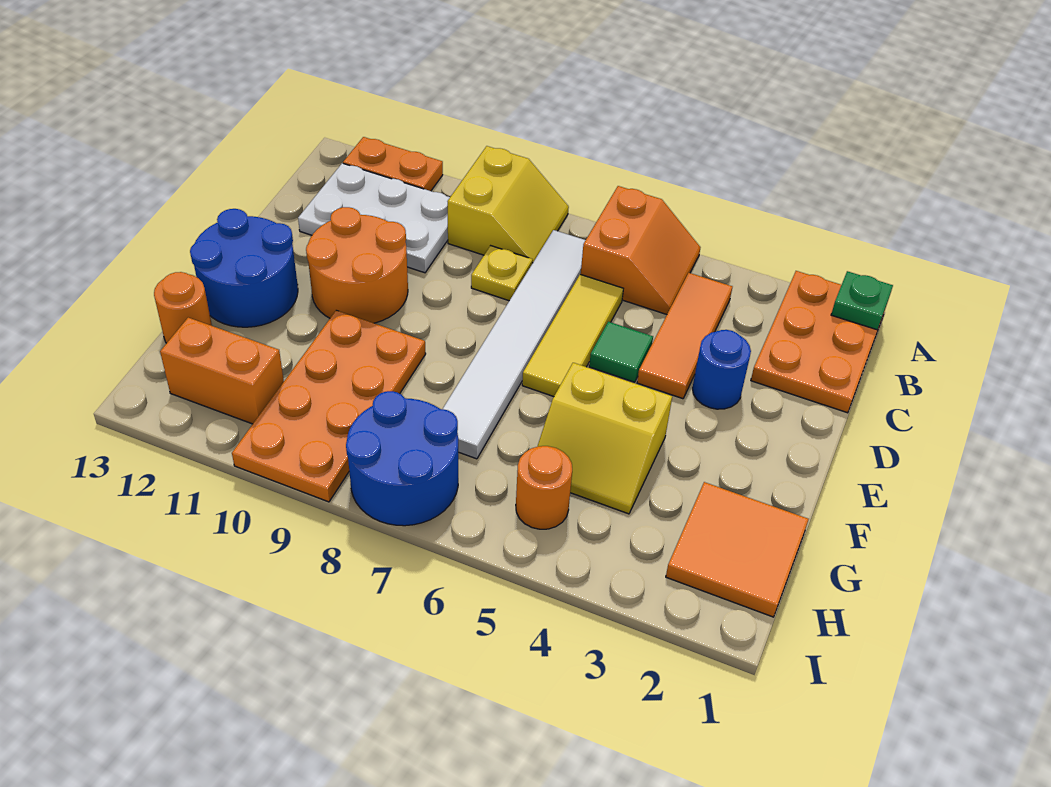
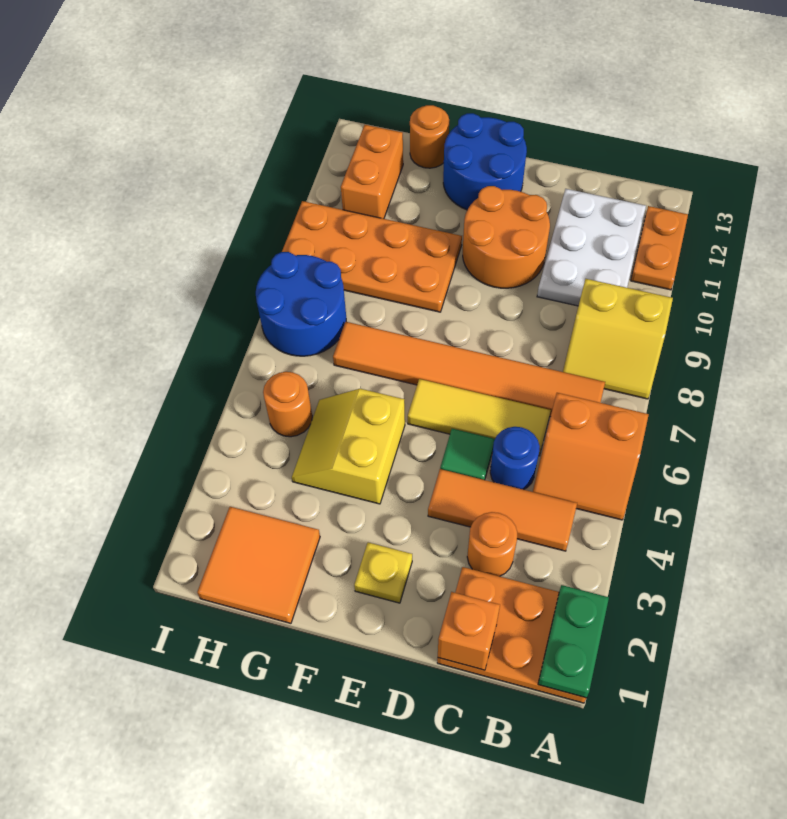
green 1x1 plate [831,271,893,330] -> green 1x2 plate [538,585,609,698]
white 1x6 tile [443,230,586,459] -> orange 1x6 tile [333,322,605,417]
none -> orange 1x1 brick [438,592,500,670]
none -> orange 1x1 round brick [467,512,517,576]
yellow 1x1 plate [471,246,533,301] -> yellow 1x1 plate moved to [354,542,412,603]
blue 1x1 round brick [692,330,751,409] -> blue 1x1 round brick moved to [490,427,540,490]

